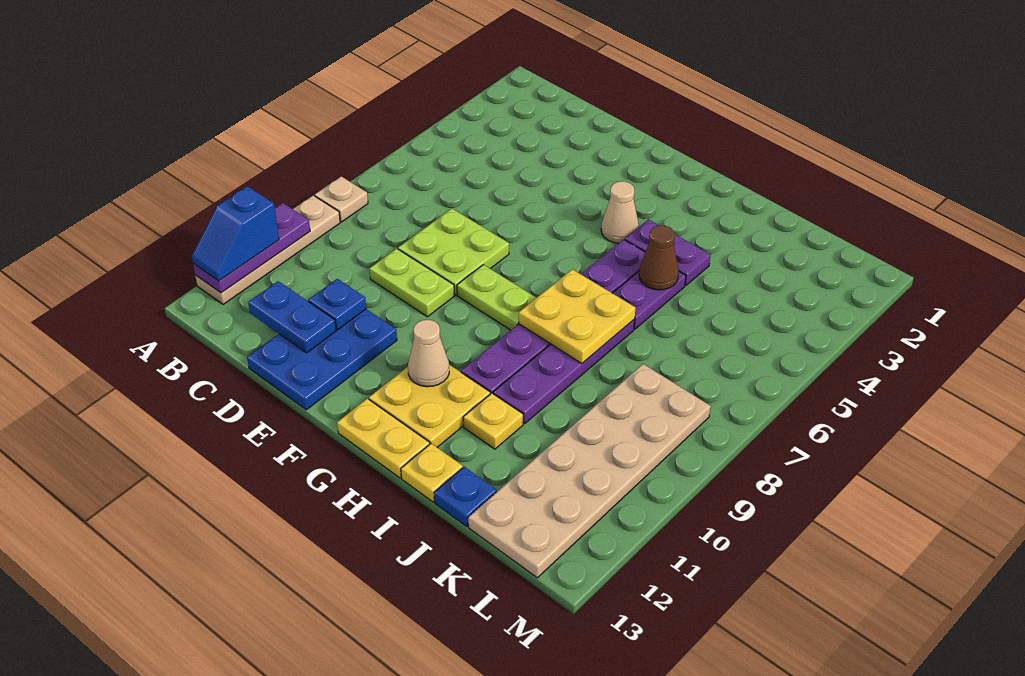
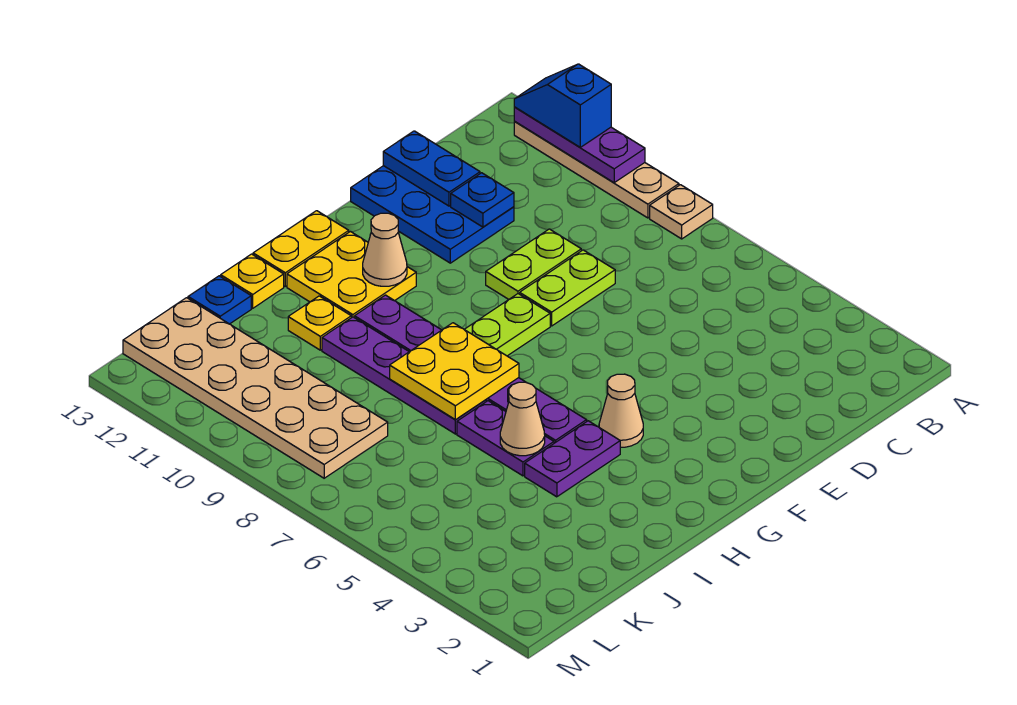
blue 1x2 plate [248,281,336,353] -> blue 1x2 plate turned to [383,131,480,206]
lime 2x2 plate [398,208,509,295] -> lime 1x2 plate [520,250,615,326]
brown 1x1 cone [639,226,679,290] -> tan 1x1 cone [500,382,545,456]

